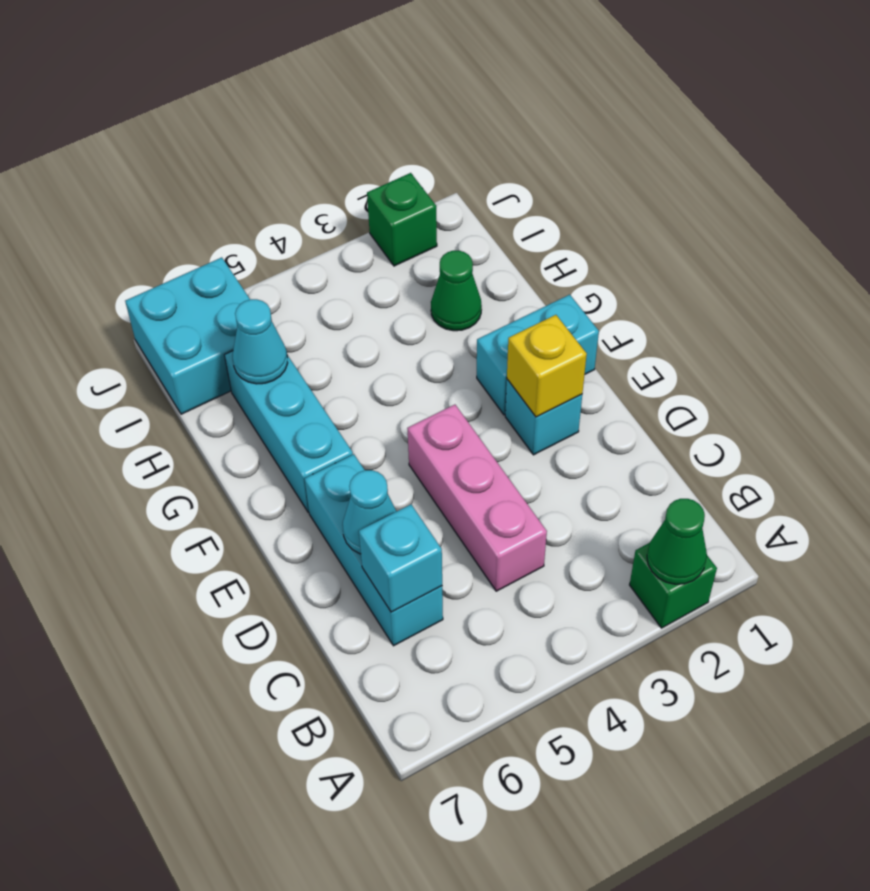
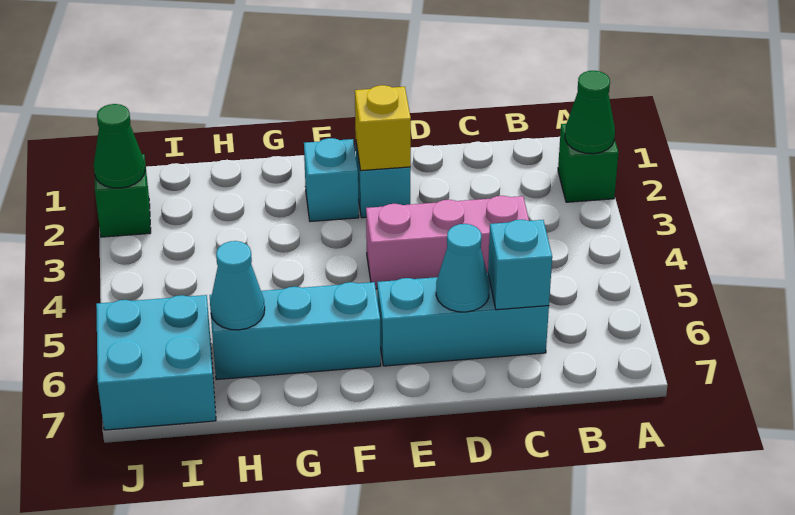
cyan 1x2 brick [477,295,599,415] -> cyan 1x1 brick [304,138,359,222]
green 1x1 cone [431,251,482,331] -> green 1x1 cone moved to [94,104,145,188]

